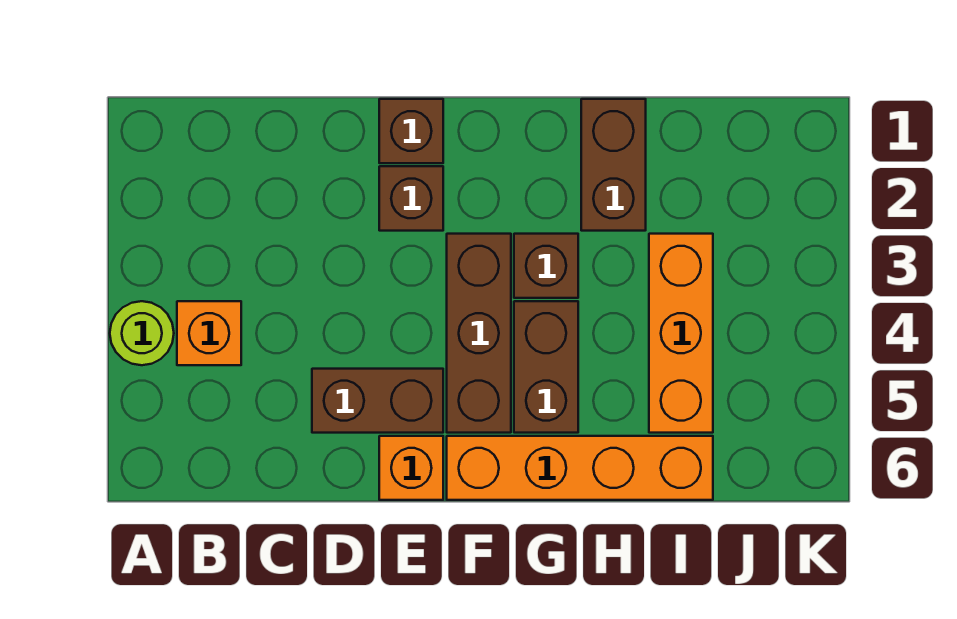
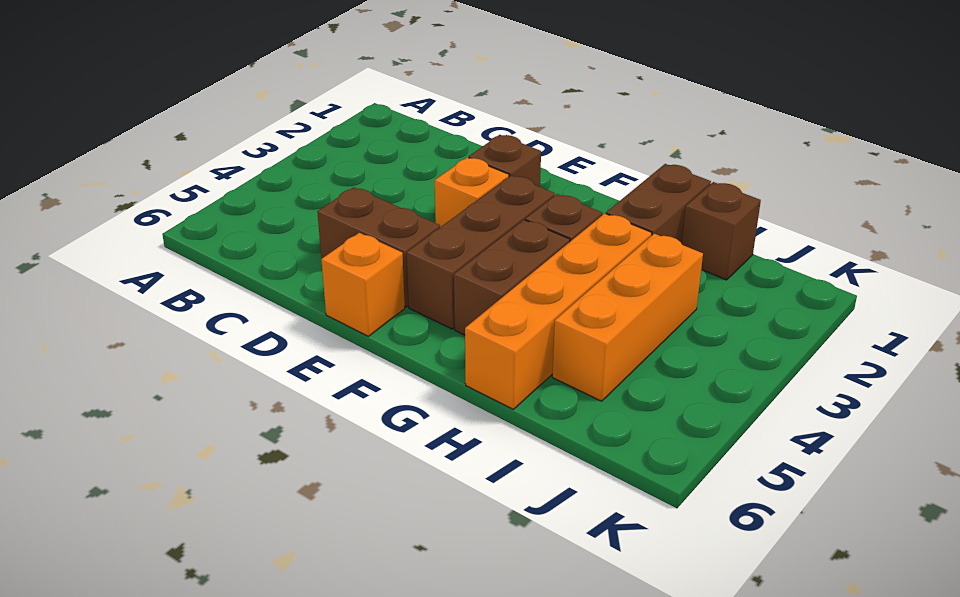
lime 1x1 round brick [110,301,174,365] -> none
orange 1x1 brick [177,301,241,365] -> orange 1x1 brick moved to [435,157,509,227]
brown 1x1 brick [379,99,443,163] -> brown 1x1 brick moved to [682,182,761,280]
orange 1x4 brick [447,436,713,500] -> orange 1x4 brick turned to [465,213,652,409]

